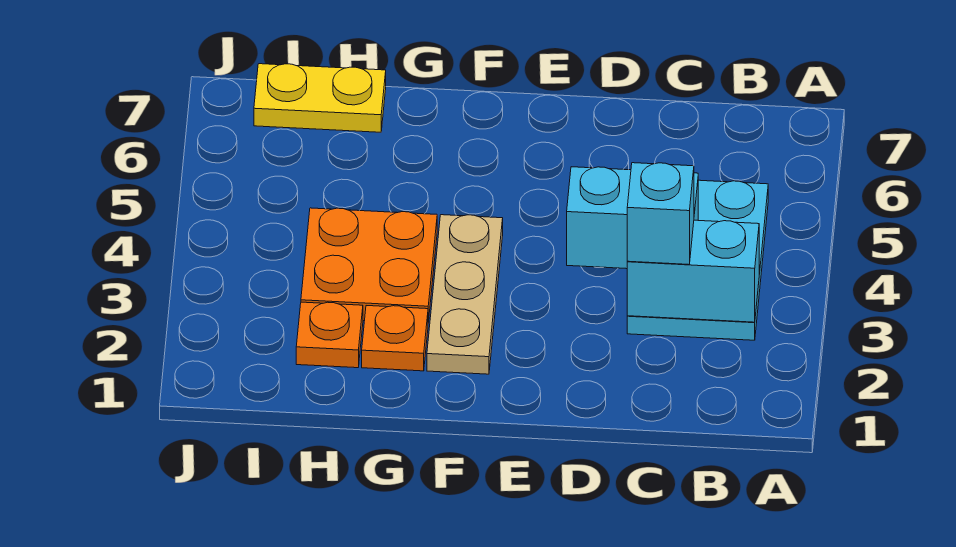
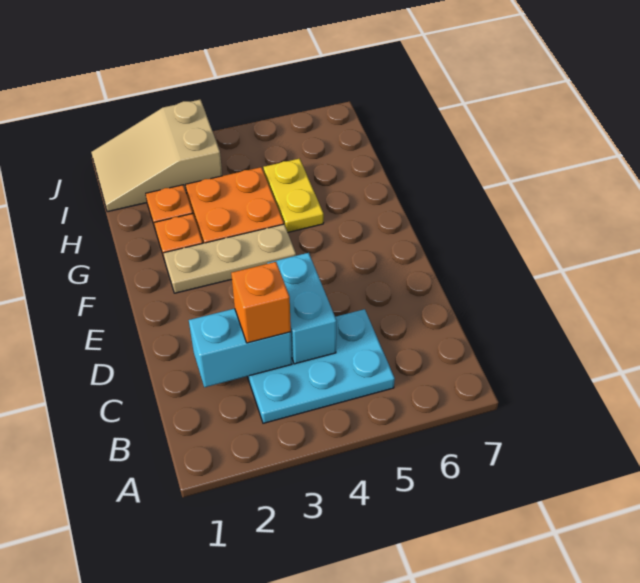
cyan 1x2 brick [627,220,759,322] -> cyan 1x2 brick turned to [189,309,292,387]
cyan 1x1 brick [627,163,694,264] -> orange 1x1 brick [231,262,291,343]
yellow 1x2 plate [254,64,386,132] -> yellow 1x2 plate moved to [263,159,324,232]
none -> tan 2x3 slope [91,100,222,212]

